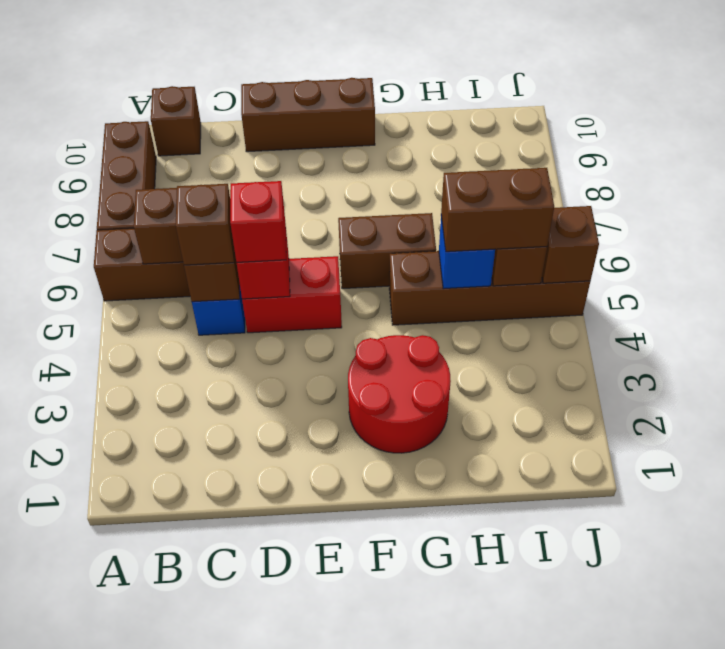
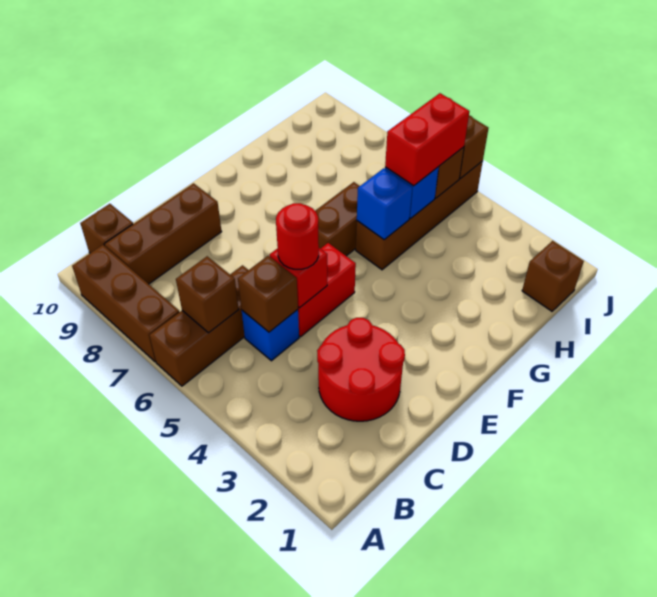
brown 1x1 brick [176,184,234,265] -> brown 1x1 brick moved to [522,241,584,311]
red 1x1 brick [230,181,286,262] -> red 1x1 round brick [276,203,319,269]
brown 1x3 brick [241,78,375,152] -> brown 1x3 brick moved to [105,183,222,284]
red 2x2 round brick [348,335,451,453] -> red 2x2 round brick moved to [317,318,405,421]
none -> blue 1x1 brick [357,168,412,240]
brown 1x2 brick [441,168,554,252] -> red 1x2 brick [385,93,470,186]

